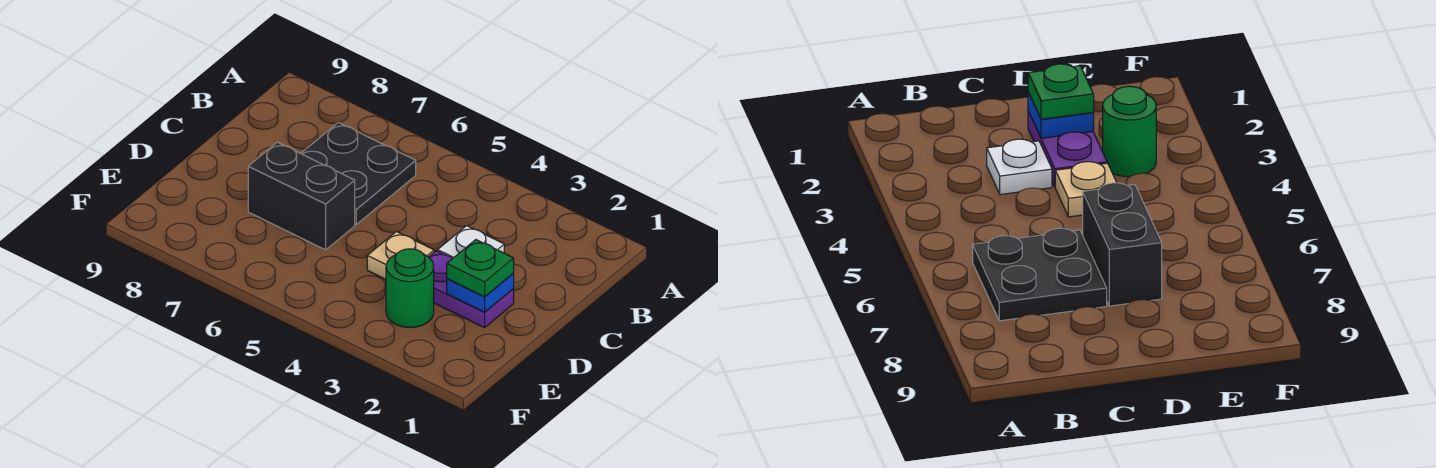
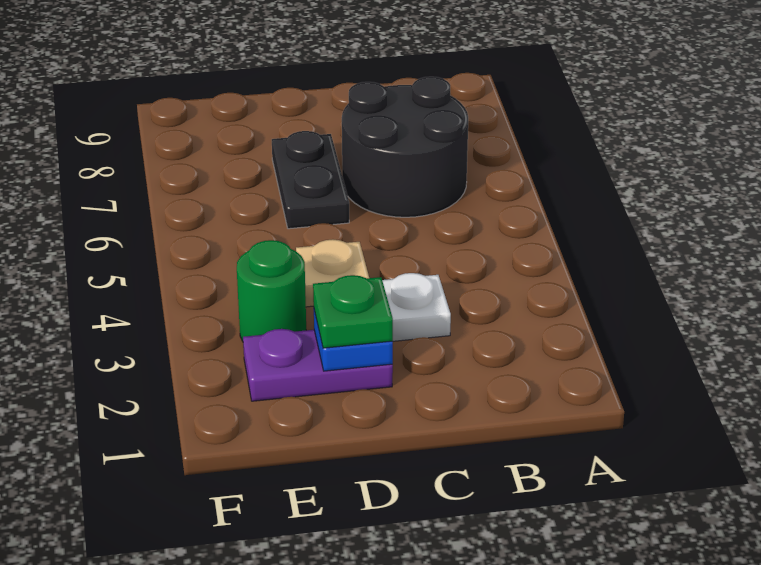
black 2x2 plate [301,123,416,224] -> black 2x2 round brick [342,77,468,217]
purple 1x2 plate [429,251,514,328] -> purple 1x2 plate turned to [243,329,393,401]
black 1x2 brick [248,142,355,250] -> black 1x2 plate [272,131,349,229]

